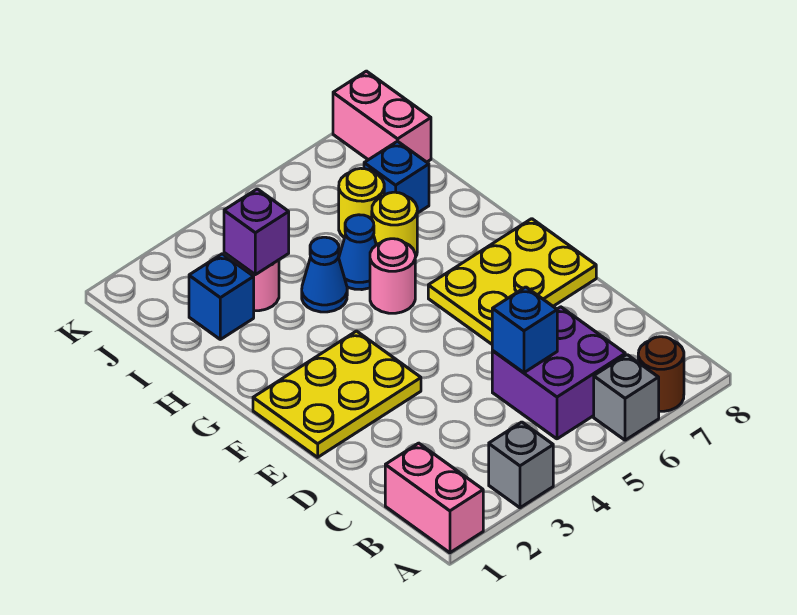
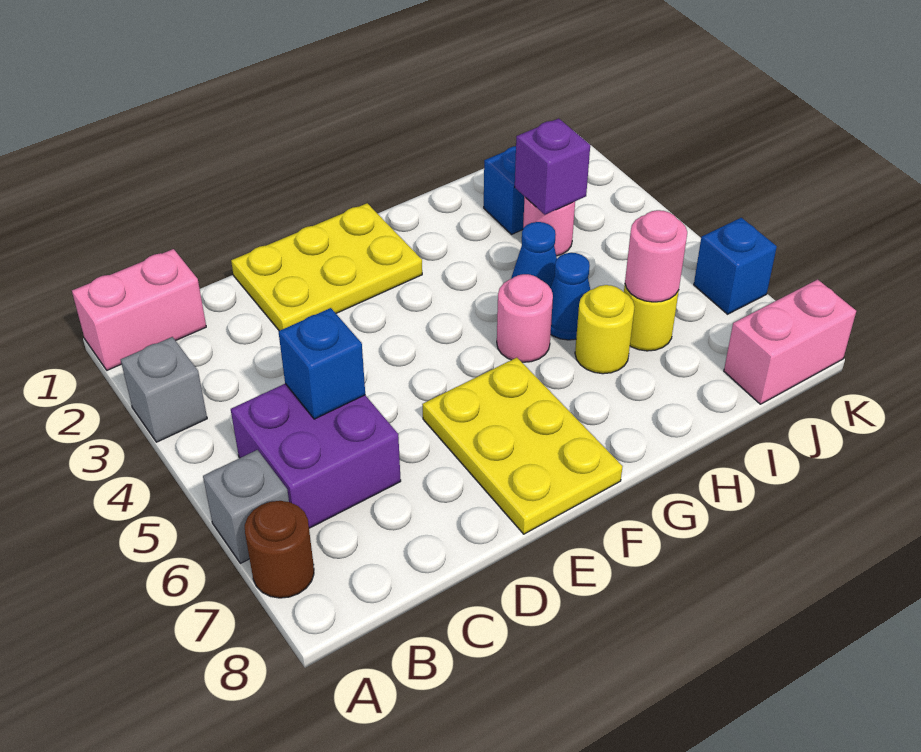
yellow 2x3 plate [253,331,421,457] -> yellow 2x3 plate turned to [231,203,422,331]
none -> pink 1x1 round brick [625,210,687,302]
blue 1x1 brick [364,141,429,213] -> blue 1x1 brick moved to [694,218,777,314]

